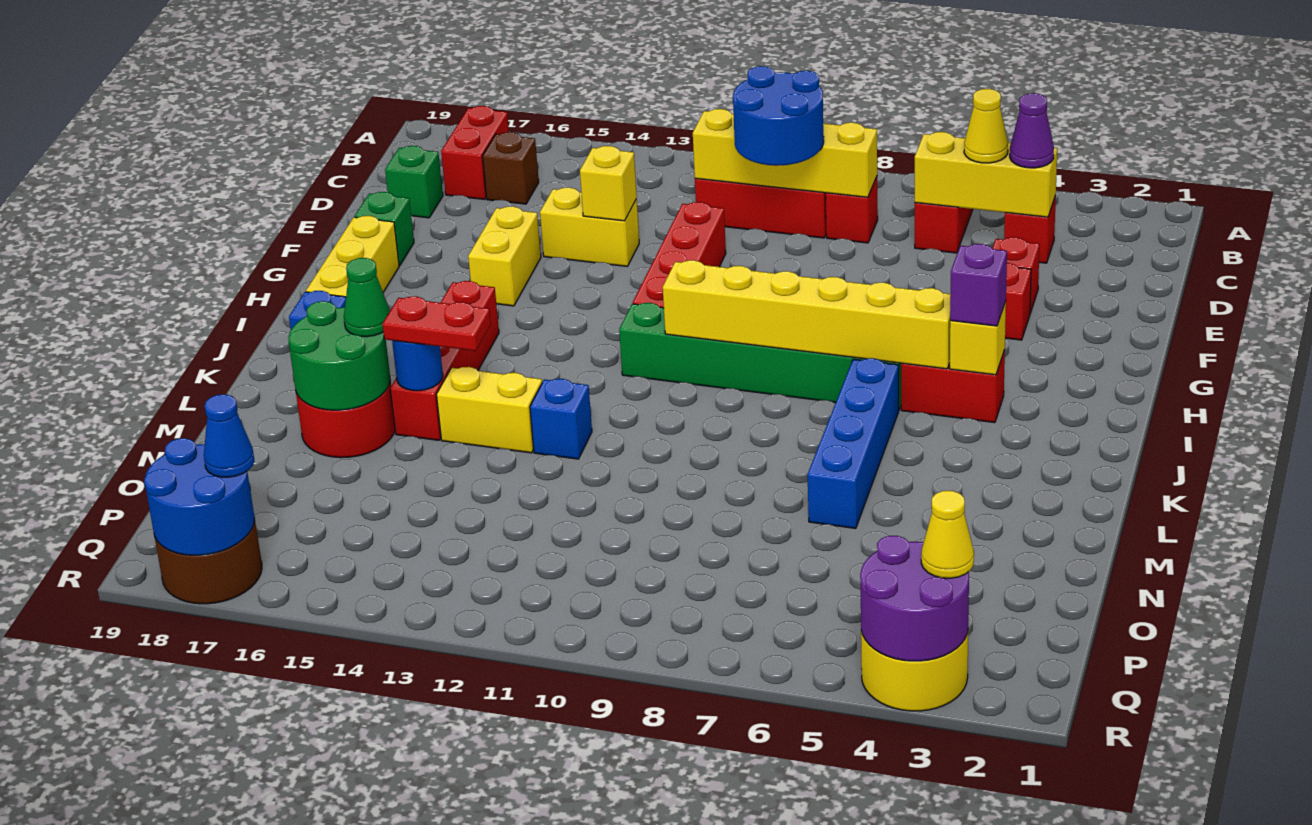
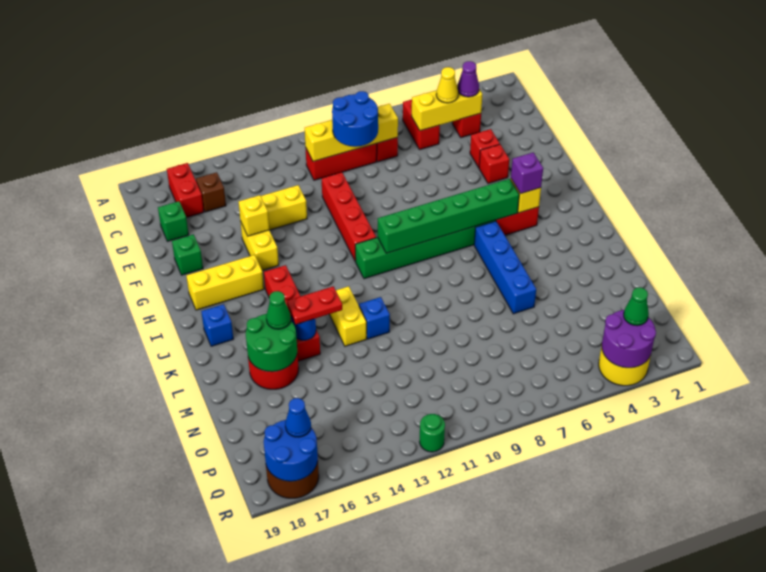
yellow 1x1 brick [580,146,637,221] -> yellow 1x1 brick moved to [239,195,269,236]
yellow 1x3 brick [306,216,399,297] -> yellow 1x3 brick turned to [186,255,264,310]
yellow 1x6 brick [663,260,951,369] -> green 1x6 brick [378,179,519,253]
yellow 1x2 brick [436,367,542,453] -> yellow 1x2 brick turned to [329,286,367,346]
yellow 1x1 cone [921,491,974,578] -> green 1x1 cone [624,287,649,326]
none -> green 1x1 round brick [420,414,445,452]

